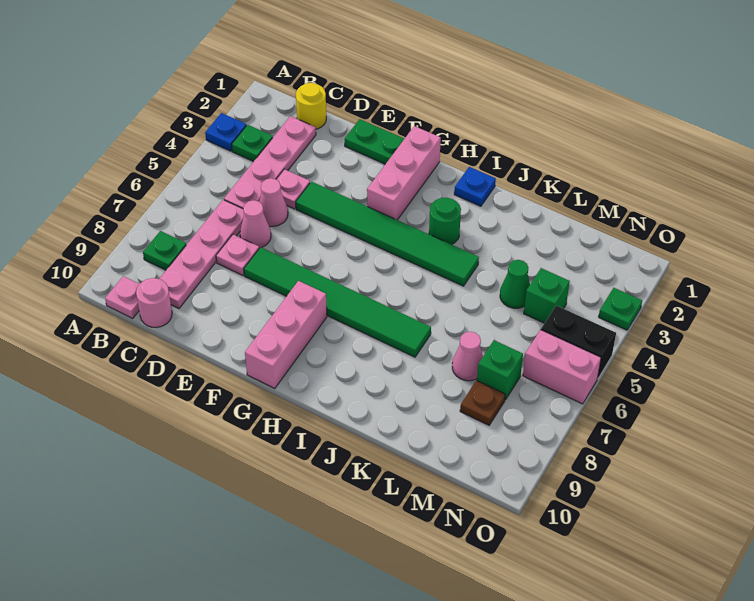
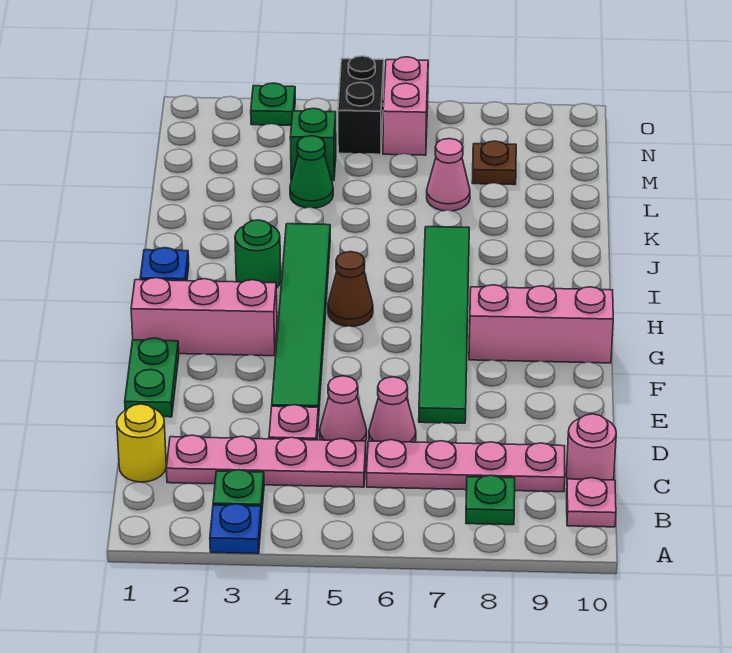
pink 1x1 plate [216,235,259,275] -> none
none -> brown 1x1 cone [328,252,373,326]
green 1x1 brick [477,340,523,400] -> none

